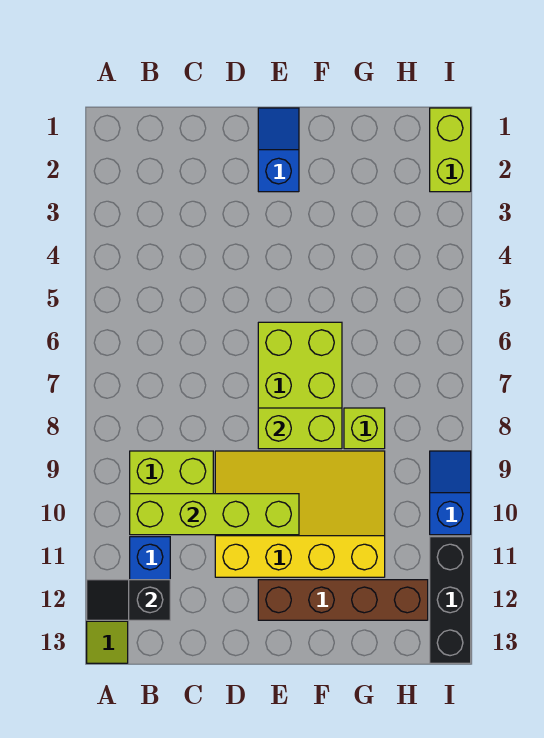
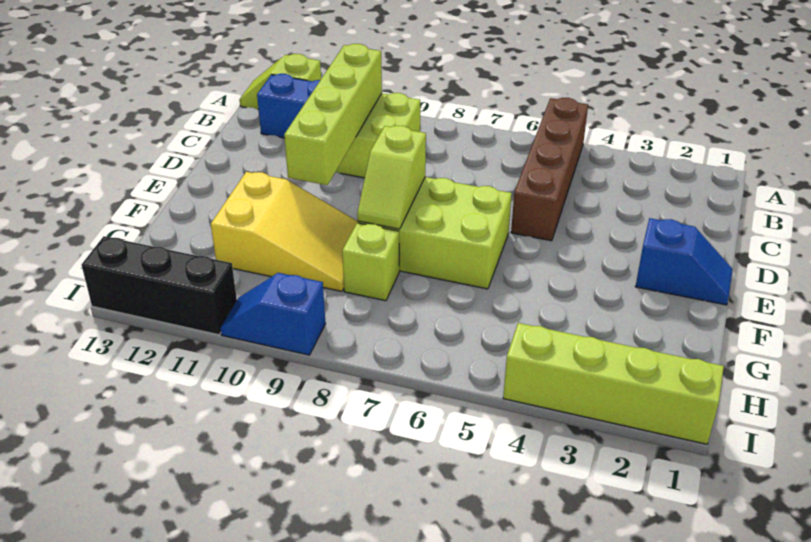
black 1x2 slope [87,580,170,620] -> none
yellow 3x4 slope [215,451,385,577] -> yellow 2x3 slope [211,172,358,291]
lime 1x2 brick [258,408,342,449] -> lime 1x2 slope [357,126,426,229]
brown 1x4 brick [258,580,428,620] -> brown 1x4 brick moved to [511,98,588,241]
lime 1x2 brick [430,108,471,192] -> lime 1x4 brick [503,323,724,444]
blue 1x2 slope [430,451,471,535] -> blue 1x2 slope turned to [220,273,326,355]

